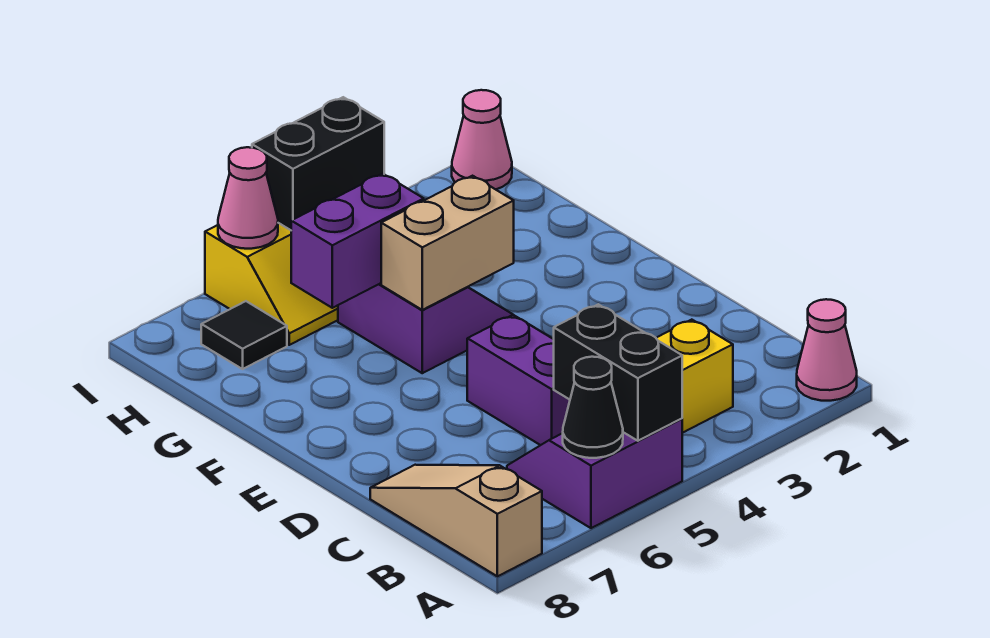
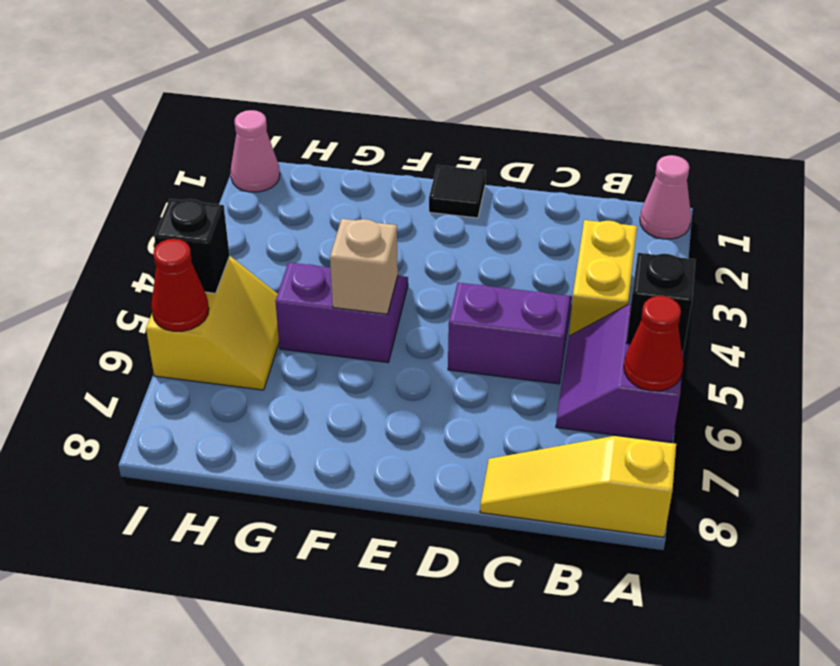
black 1x2 brick [554,304,682,441] -> black 1x1 brick [627,253,695,350]
black 1x1 cone [563,357,623,458] -> red 1x1 cone [624,296,683,391]
tan 1x3 slope [370,465,542,576] -> yellow 1x3 slope [480,436,676,537]
tan 1x2 brick [381,176,514,310] -> tan 1x1 brick [330,219,398,314]
purple 1x2 brick [291,174,424,308] -> none
black 1x1 tile [201,301,287,369] -> black 1x1 tile moved to [429,165,486,218]
black 1x2 brick [252,97,384,230] -> black 1x1 brick [154,199,230,293]
pink 1x1 cone [218,147,278,249] -> red 1x1 cone [151,239,209,331]

